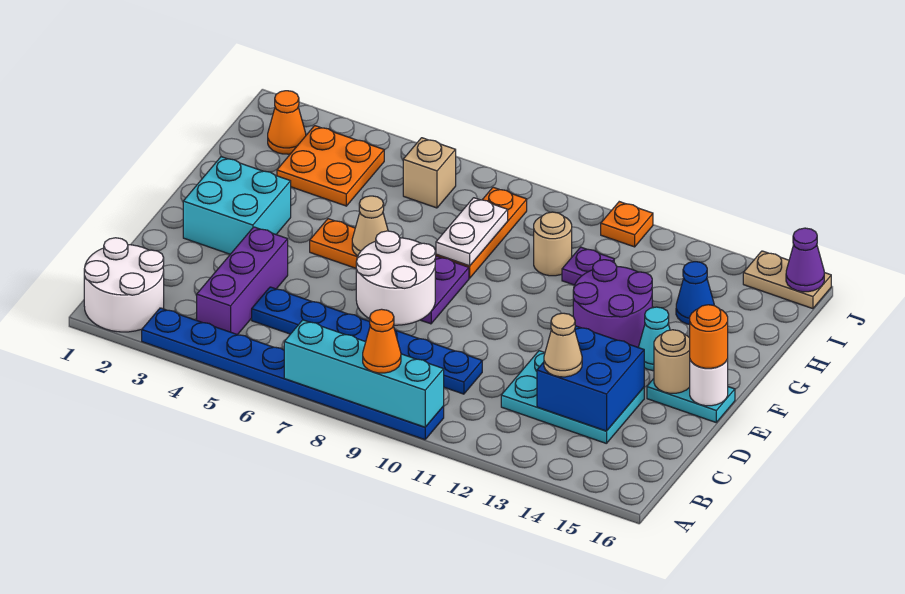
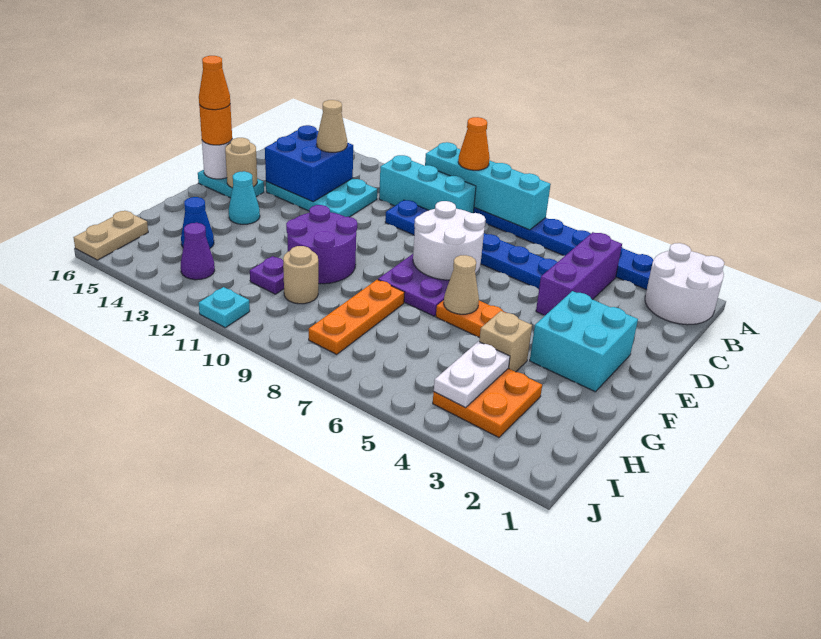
none -> cyan 1x3 brick [379,155,476,213]
purple 2x2 round brick [573,260,652,347] -> purple 2x2 round brick moved to [286,205,357,284]
white 1x2 plate [436,198,508,266] -> white 1x2 plate moved to [434,341,510,408]
orange 1x1 cone [268,91,306,154] -> orange 1x1 cone moved to [199,56,230,110]
tan 1x1 brick [403,138,456,208] -> tan 1x1 brick moved to [479,311,532,372]
orange 1x1 plate [601,202,653,247] -> cyan 1x1 plate [199,287,250,328]
tan 1x2 plate [743,251,831,309] -> tan 1x2 plate turned to [74,211,148,260]
purple 1x1 cone [786,228,824,292] -> purple 1x1 cone moved to [181,223,215,280]

